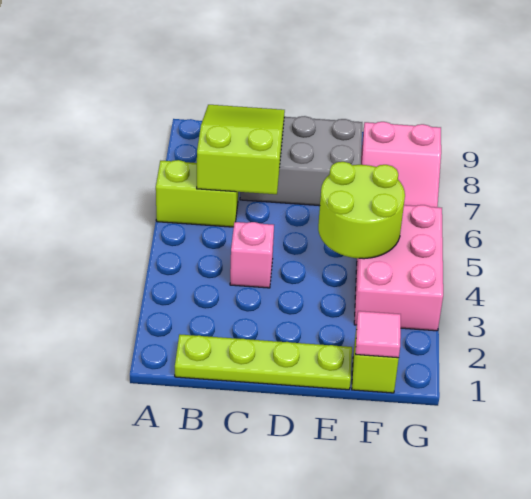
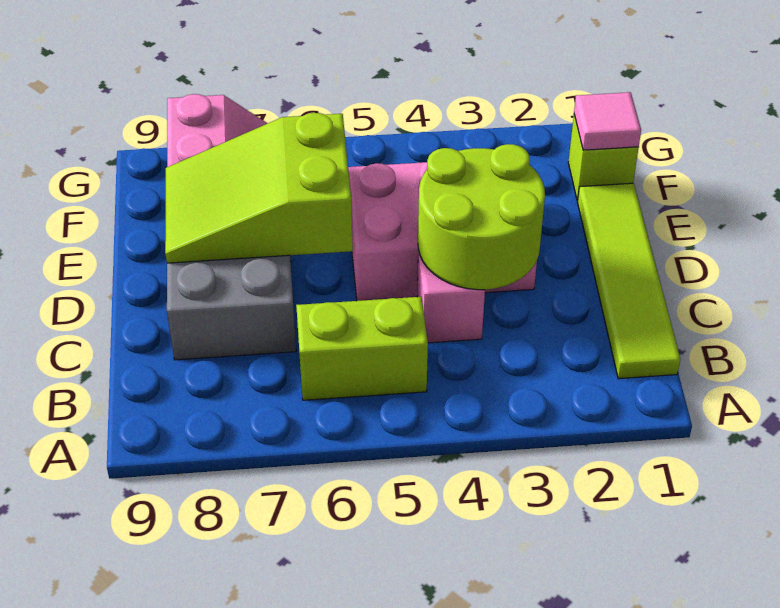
lime 1x2 brick [156,160,238,227] -> lime 1x2 brick turned to [296,297,428,400]
lime 1x4 plate [175,334,352,390] -> lime 1x4 tile [578,183,680,379]
lime 2x3 slope [197,105,285,194] -> lime 2x3 slope moved to [165,113,353,263]
lime 2x2 round brick [318,162,405,259] -> lime 2x2 round brick moved to [418,144,545,290]
pink 2x3 brick [354,205,443,331] -> pink 2x3 brick moved to [348,162,537,301]

